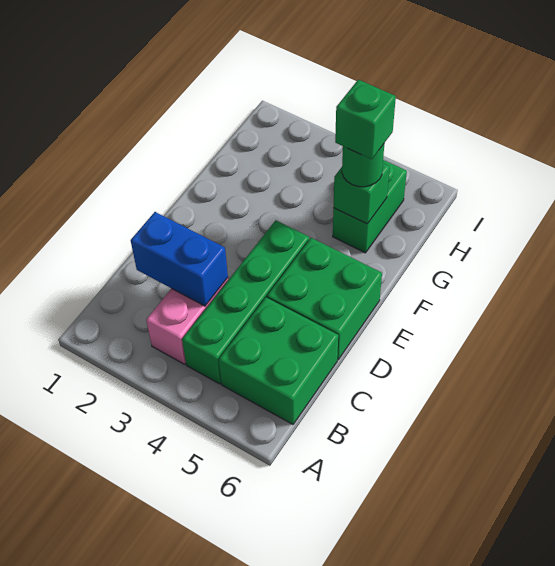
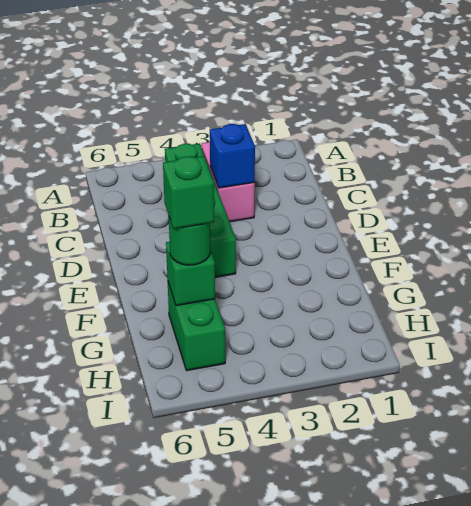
green 2x2 brick [219,297,338,424] -> none
blue 1x2 brick [131,212,228,306] -> blue 1x1 brick [210,124,255,188]
green 2x2 brick [267,238,382,360] -> none

